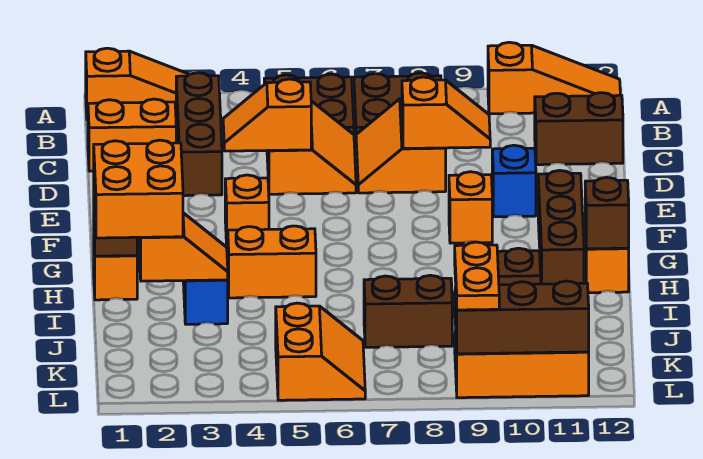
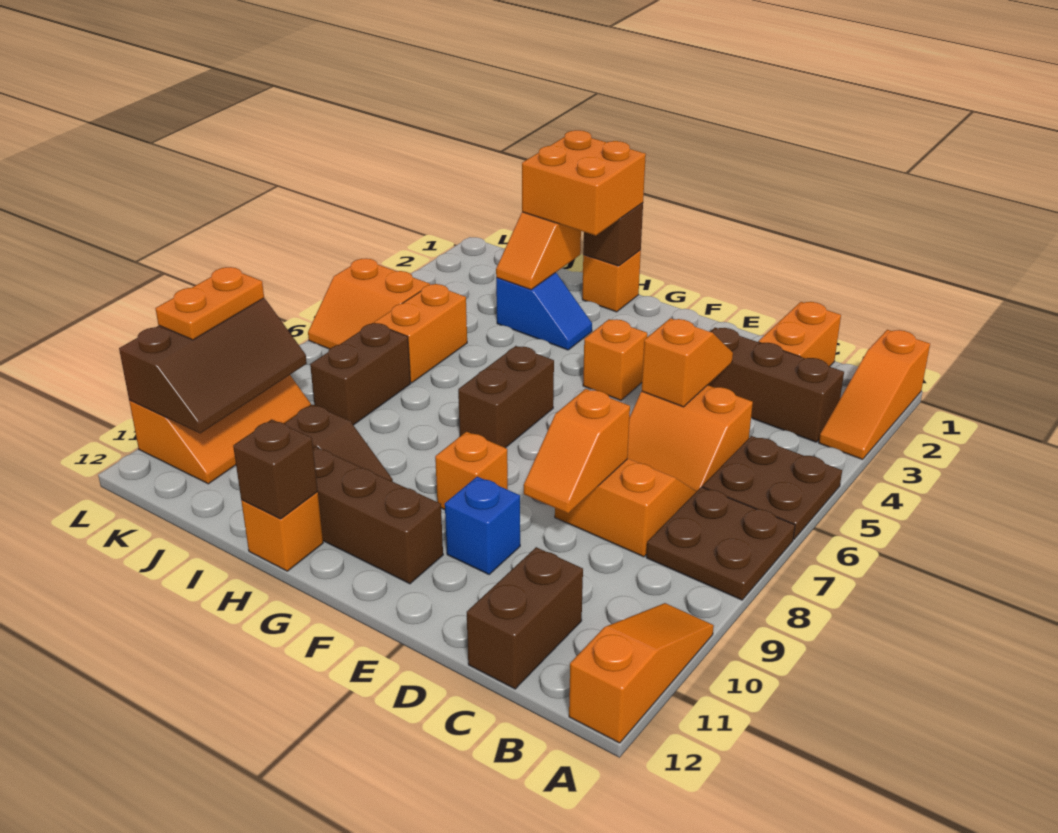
orange 1x3 slope [488,42,620,114] -> orange 1x3 slope turned to [569,603,714,743]
none -> brown 1x2 brick [458,346,554,448]
orange 1x2 brick [228,226,316,298] -> orange 1x2 brick moved to [374,284,467,383]
orange 1x2 plate [455,242,499,310] -> orange 1x2 plate turned to [155,267,264,340]

